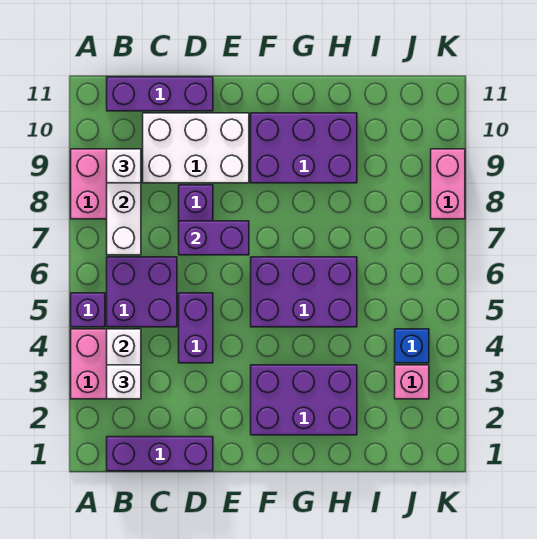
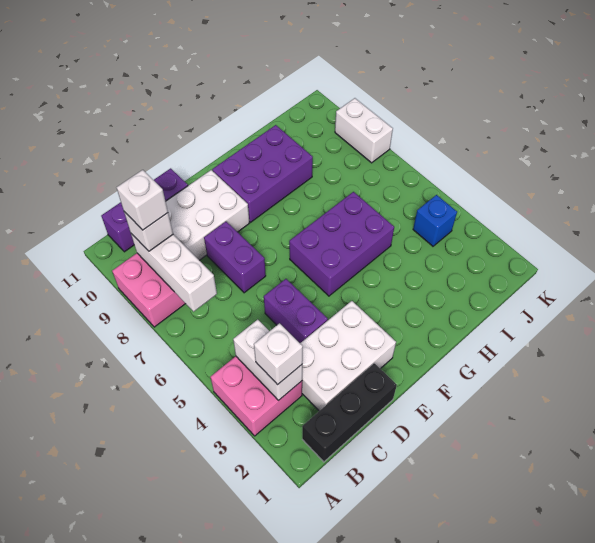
purple 1x1 brick [71,293,105,327] -> none
purple 1x3 brick [107,437,213,471] -> black 1x3 brick [302,363,397,462]
purple 2x2 brick [107,257,177,327] -> none
none -> white 1x1 brick [116,170,168,230]
none -> white 2x3 brick [300,301,396,411]
purple 1x2 brick [179,221,249,255] -> none
purple 2x3 brick [251,365,357,435] -> none
pink 1x1 brick [395,365,429,399] -> none
pink 1x2 brick [431,149,465,219] -> white 1x2 brick [335,98,393,163]

